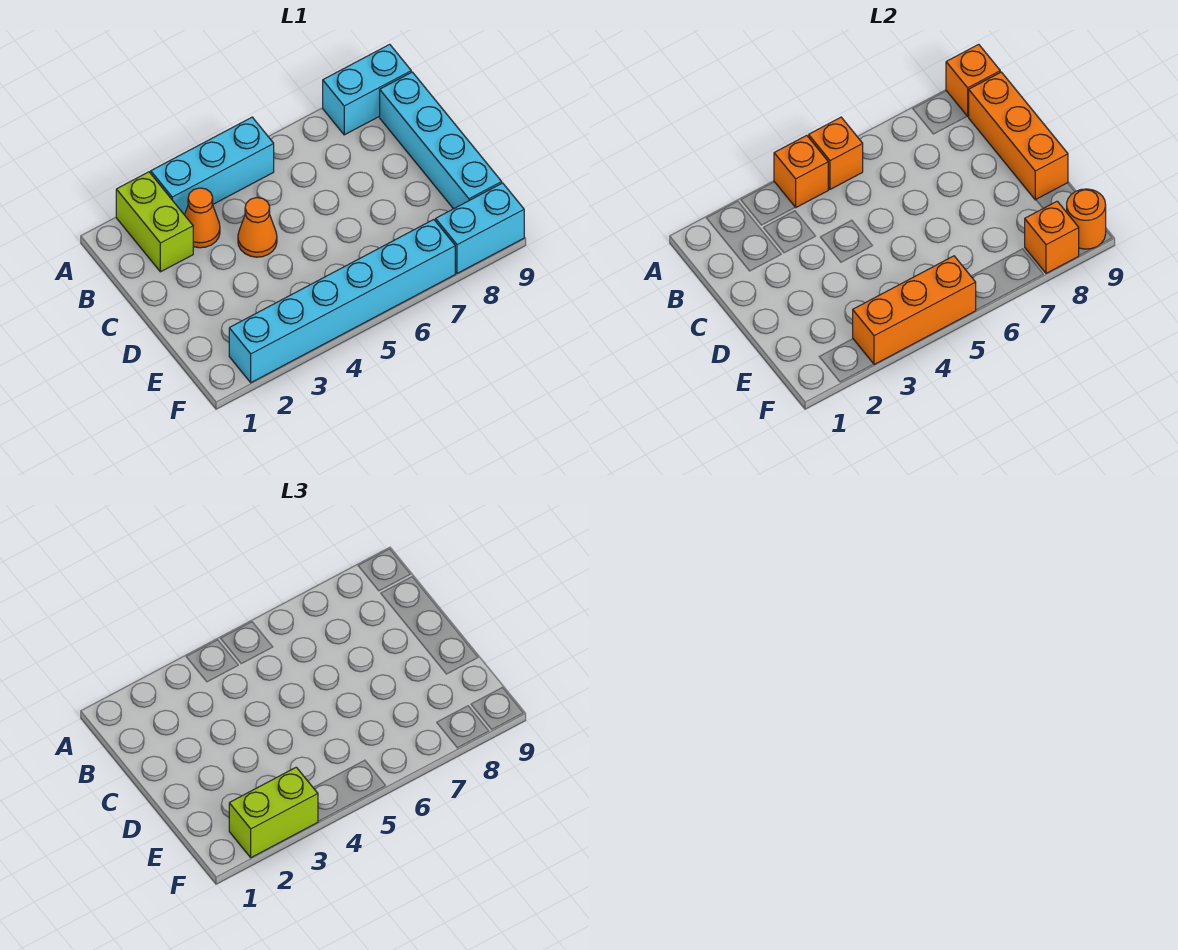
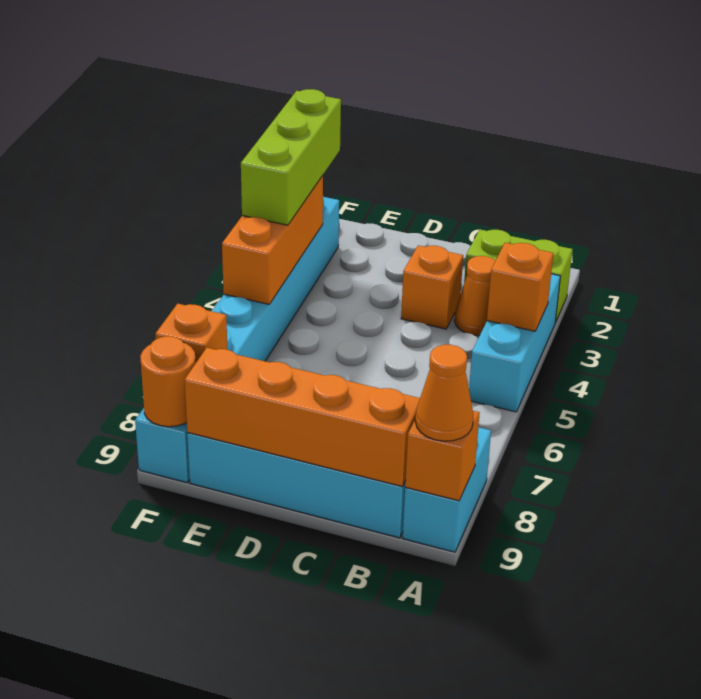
orange 1x1 brick [809,117,863,189] -> orange 1x1 brick moved to [401,245,463,329]
orange 1x3 brick [969,72,1068,200] -> orange 1x4 brick [185,348,420,486]
orange 1x1 cone [238,198,277,257] -> orange 1x1 cone moved to [415,345,474,441]
lime 1x2 brick [229,767,318,858] -> lime 1x3 brick [241,89,341,225]

